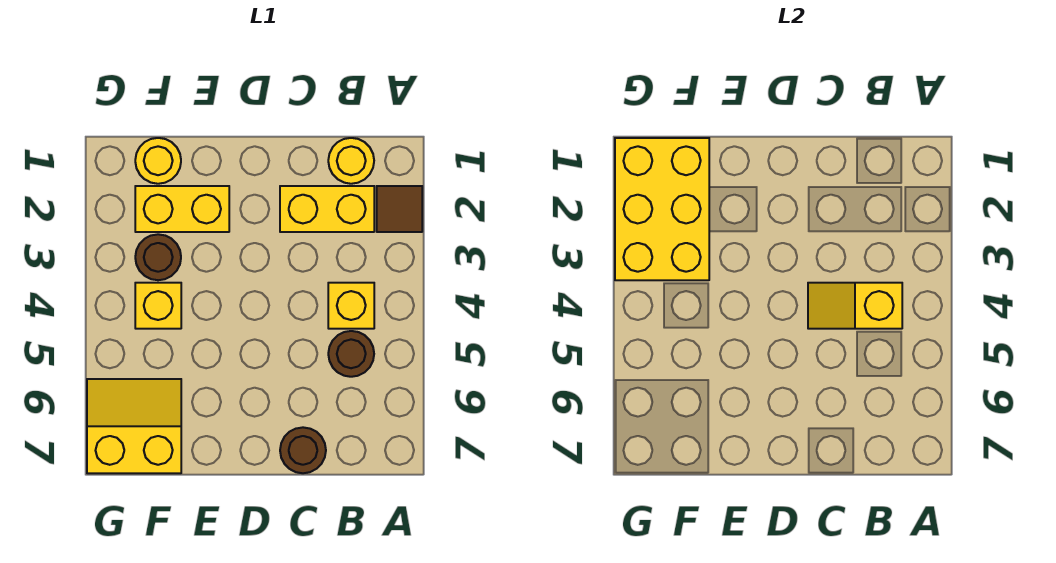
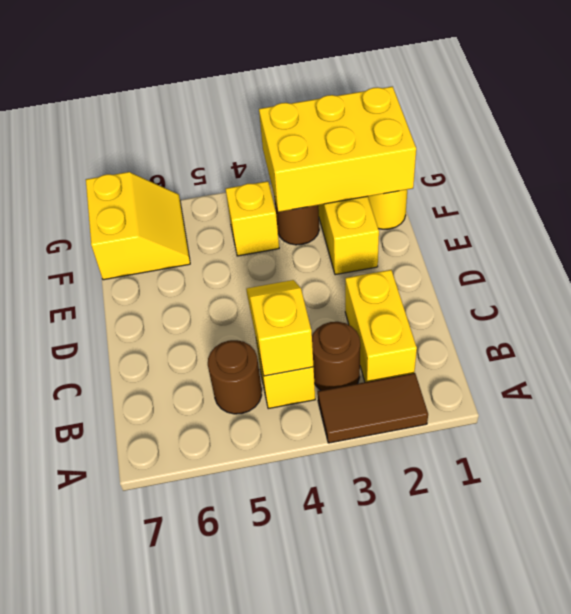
brown 1x1 tile [377,186,422,232] -> brown 1x2 tile [318,373,428,443]
yellow 1x1 round brick [328,138,374,184] -> none
brown 1x1 round brick [280,427,326,473] -> brown 1x1 round brick moved to [312,322,360,391]

